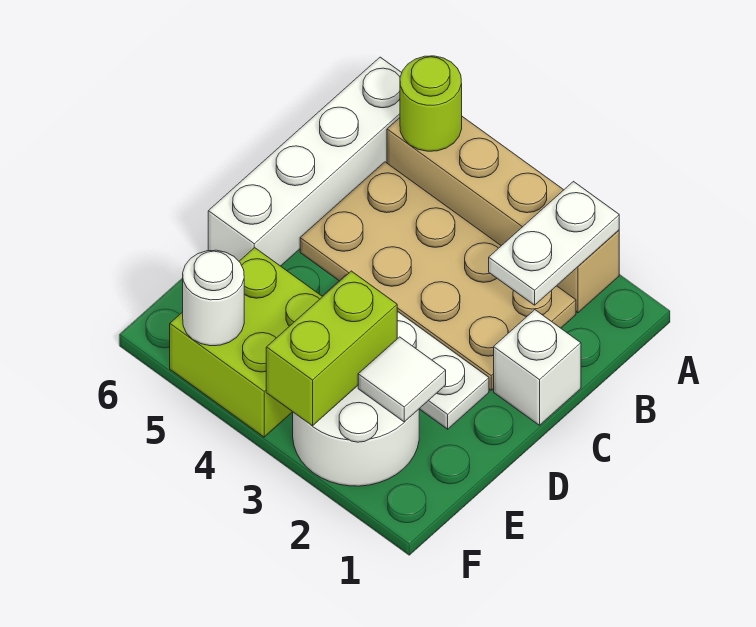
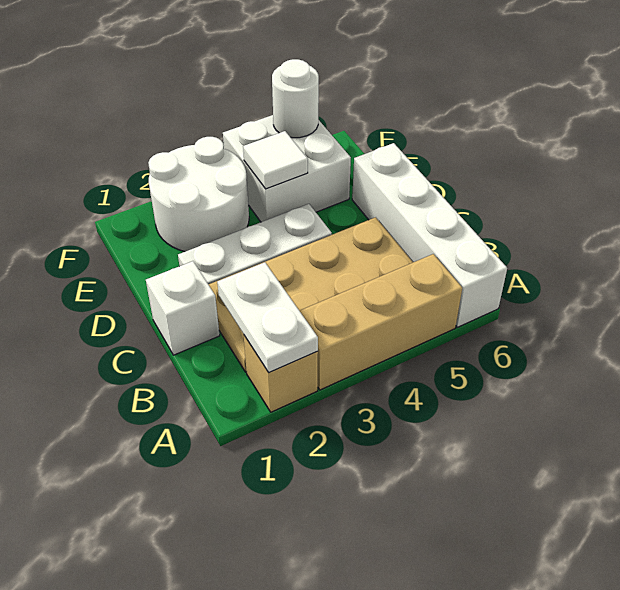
lime 1x1 round brick [400,56,462,151] -> none
white 1x1 tile [358,337,446,422] -> white 1x1 tile moved to [243,131,308,189]
lime 1x2 brick [266,271,397,426] -> none
lime 2x2 brick [170,248,322,437] -> white 2x2 brick [223,115,351,222]

